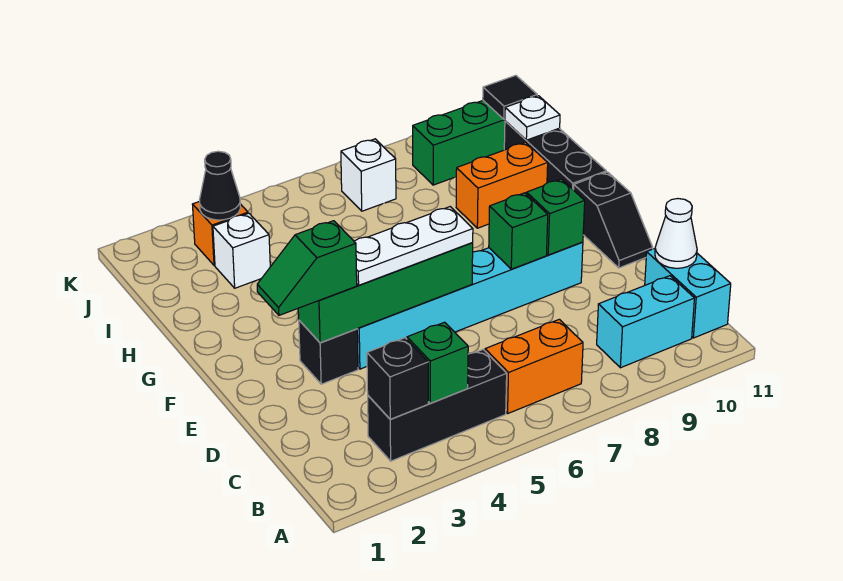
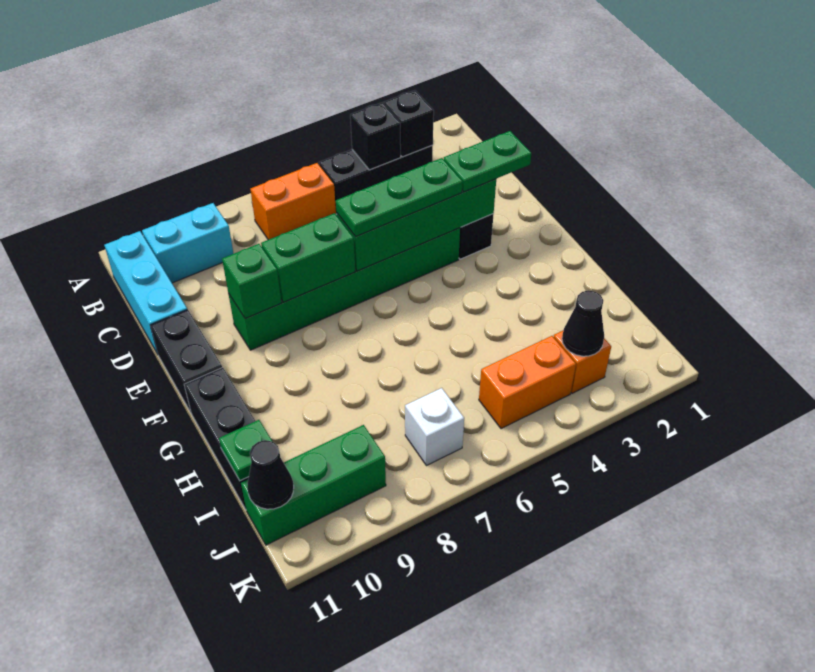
green 1x1 brick [407,322,468,403] -> black 1x1 brick [350,103,401,170]
cyan 1x2 brick [645,249,731,338] -> cyan 1x3 brick [104,231,187,354]
white 1x1 cone [655,199,697,268] -> none
green 1x2 slope [257,221,357,315] -> green 1x2 plate [444,131,531,192]
cyan 1x6 brick [357,242,583,369] -> green 1x6 brick [228,228,460,350]
white 1x3 plate [354,207,473,285] -> green 1x3 plate [336,158,463,237]
green 1x1 brick [489,193,548,269] -> green 1x2 brick [261,213,355,302]
black 1x2 slope [574,172,653,268] -> black 1x2 brick [150,310,222,412]
orange 1x2 brick [456,142,548,228] -> orange 1x2 brick moved to [479,336,576,429]
white 1x1 brick [213,213,270,288] -> none
white 1x1 plate [505,96,560,140] -> green 1x1 plate [219,420,273,481]
black 1x1 tile [483,75,537,119] -> black 1x1 cone [247,440,294,509]

